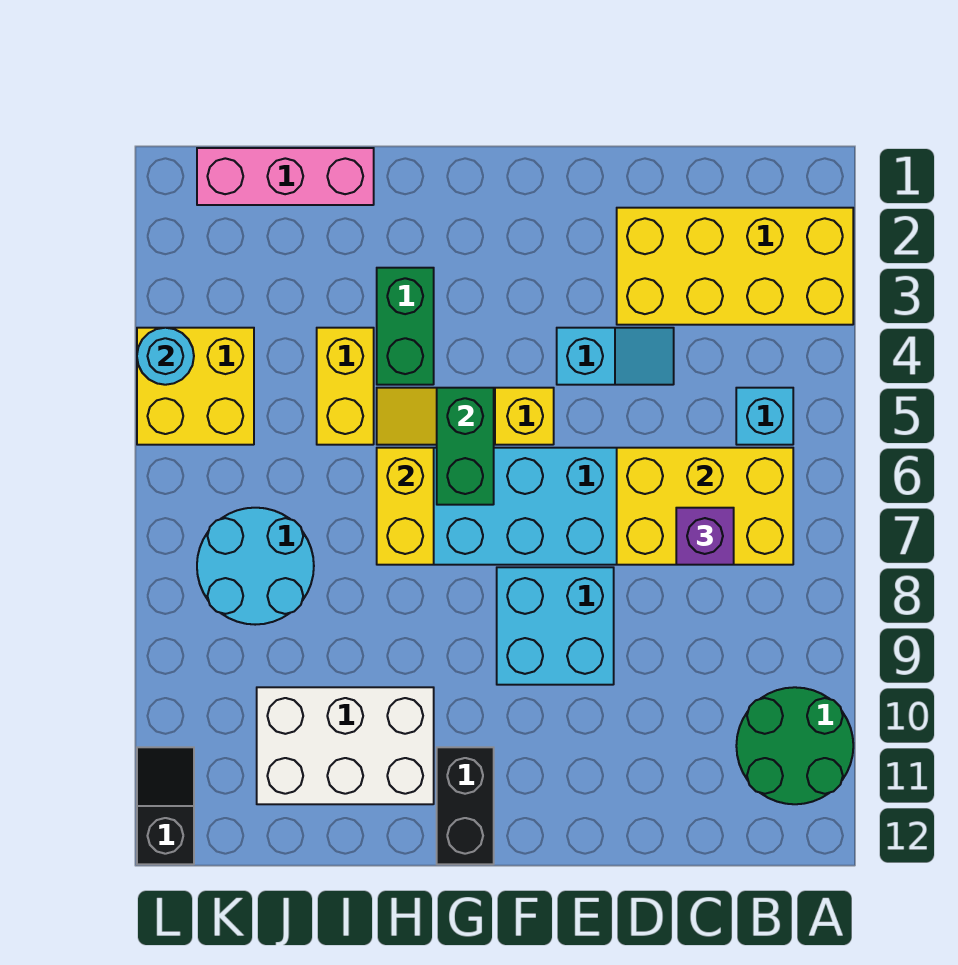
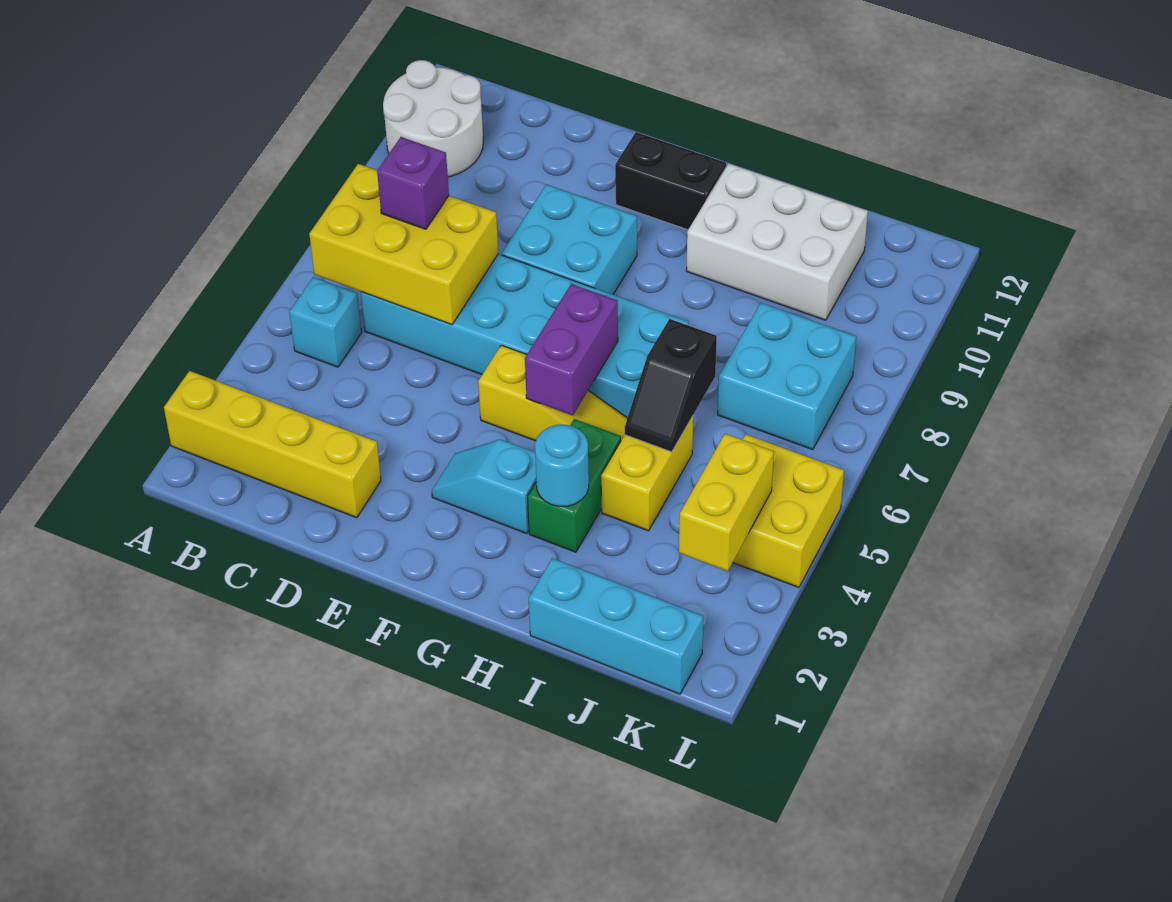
yellow 2x4 brick [617,208,853,325] -> yellow 1x4 brick [164,371,381,518]
green 2x2 round brick [736,687,853,804] -> white 2x2 round brick [383,60,483,177]
cyan 1x2 slope [557,328,674,385] -> cyan 1x2 slope moved to [432,439,536,534]
green 1x2 brick [437,388,494,505] -> purple 1x2 brick [525,284,618,415]
black 1x2 brick [437,747,494,864] -> black 1x2 brick turned to [615,132,726,230]
yellow 1x2 brick [377,448,434,565] -> yellow 1x2 brick moved to [679,434,774,571]
pink 1x3 brick [197,148,374,205] -> cyan 1x3 brick [529,558,703,694]
cyan 2x2 round brick [197,508,314,625] -> cyan 2x2 brick [718,303,856,450]
cyan 1x1 round brick [137,328,194,385] -> cyan 1x1 round brick moved to [535,425,589,506]
black 1x2 slope [137,747,194,864] -> black 1x2 slope moved to [625,319,717,452]

